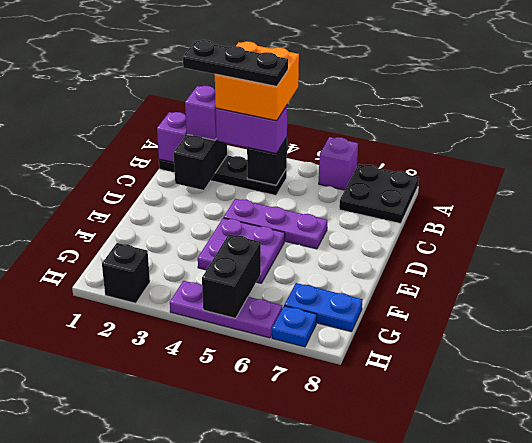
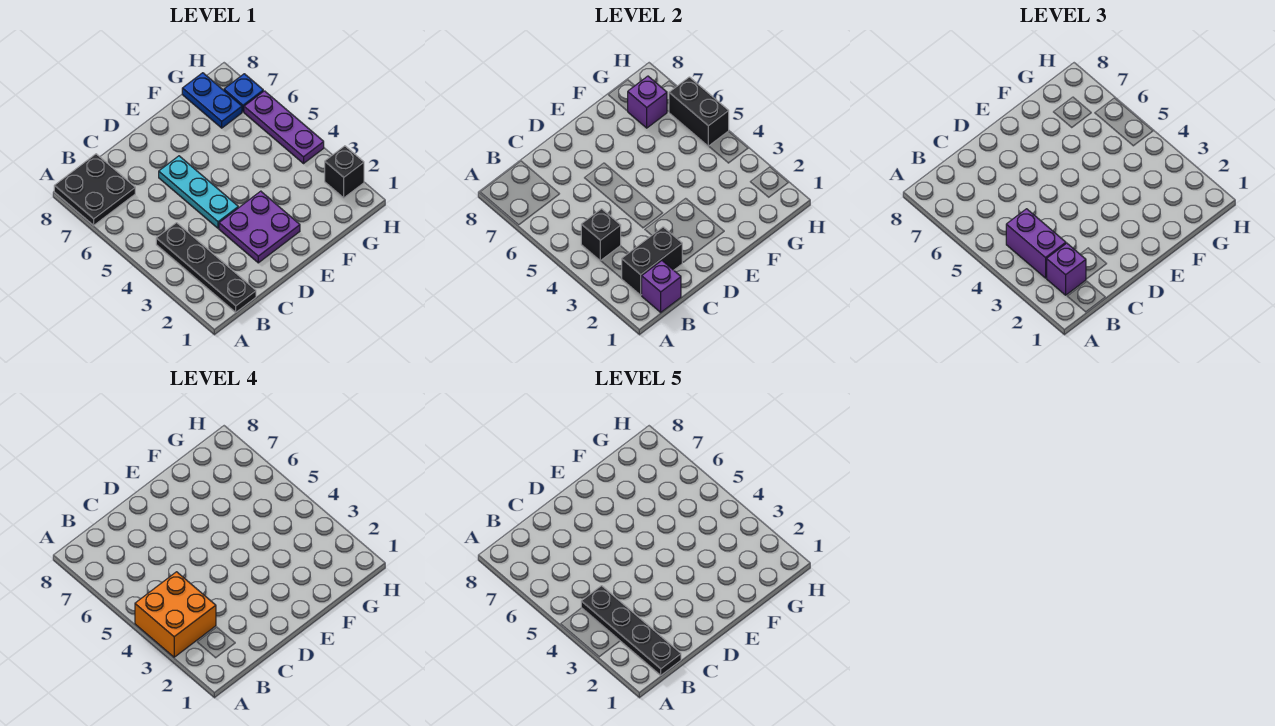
purple 1x1 brick [319,137,358,190] -> purple 1x1 brick moved to [628,76,667,128]
black 1x3 plate [183,40,288,86] -> black 1x4 plate [581,586,681,675]
purple 1x3 plate [224,199,327,249] -> cyan 1x3 plate [159,156,238,228]
purple 2x2 plate [198,218,285,283] -> purple 2x2 plate moved to [219,191,300,263]
black 1x2 brick [202,234,261,318] -> black 1x2 brick turned to [669,77,729,146]

